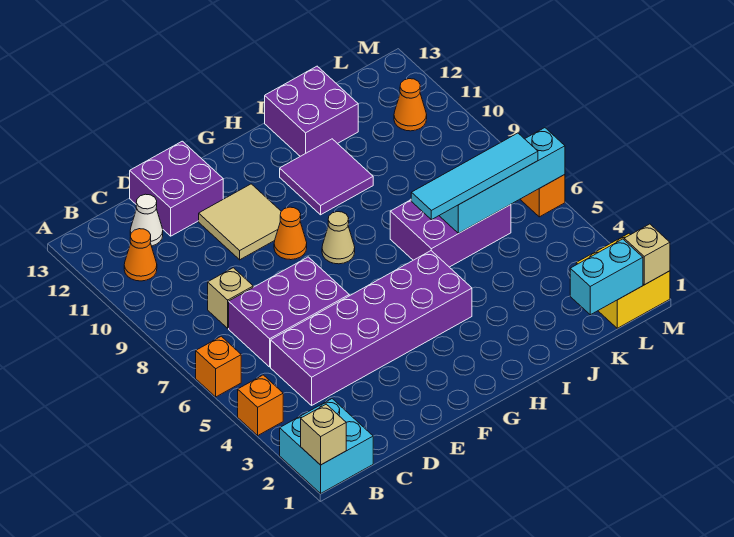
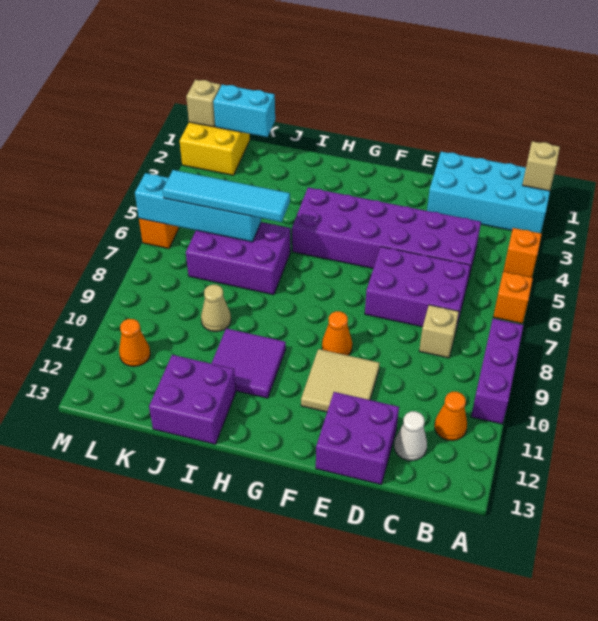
cyan 2x2 brick [280,399,373,493] -> cyan 2x4 brick [427,152,550,233]
none -> purple 1x3 brick [471,319,523,424]
tan 1x1 cone [322,212,355,264] -> tan 1x1 cone moved to [201,285,231,332]

